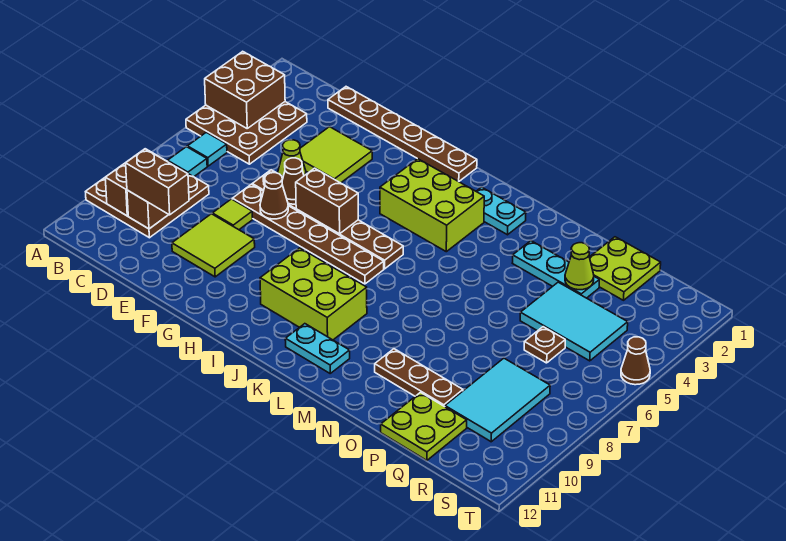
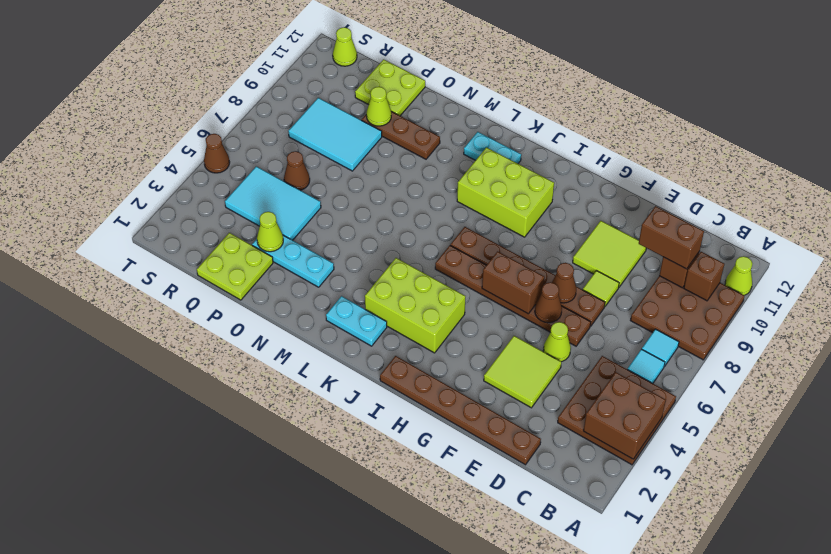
none -> lime 1x1 cone [725,256,752,295]
none -> lime 1x1 cone [366,87,391,126]
brown 1x1 plate [524,327,565,363] -> brown 1x1 cone [284,151,310,190]
cyan 2x3 tile [445,358,550,442] -> cyan 2x3 tile turned to [288,98,382,171]
none -> lime 1x1 cone [333,27,357,66]

